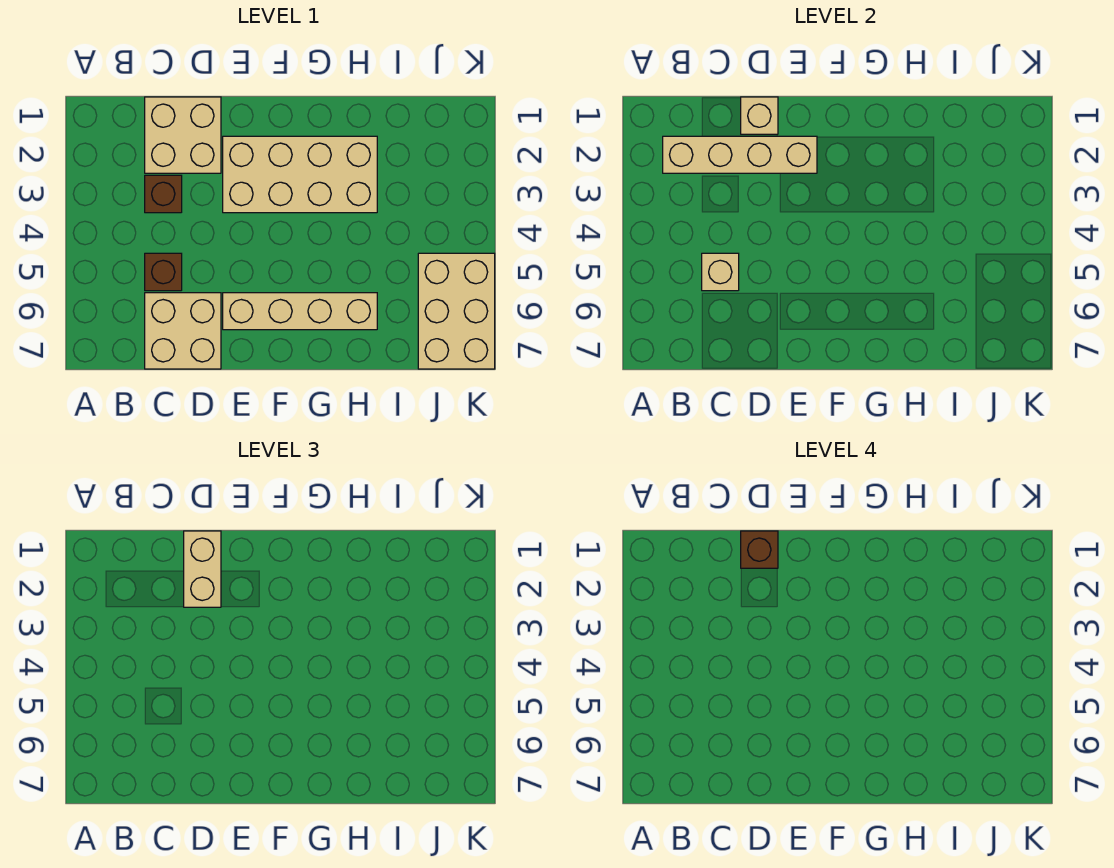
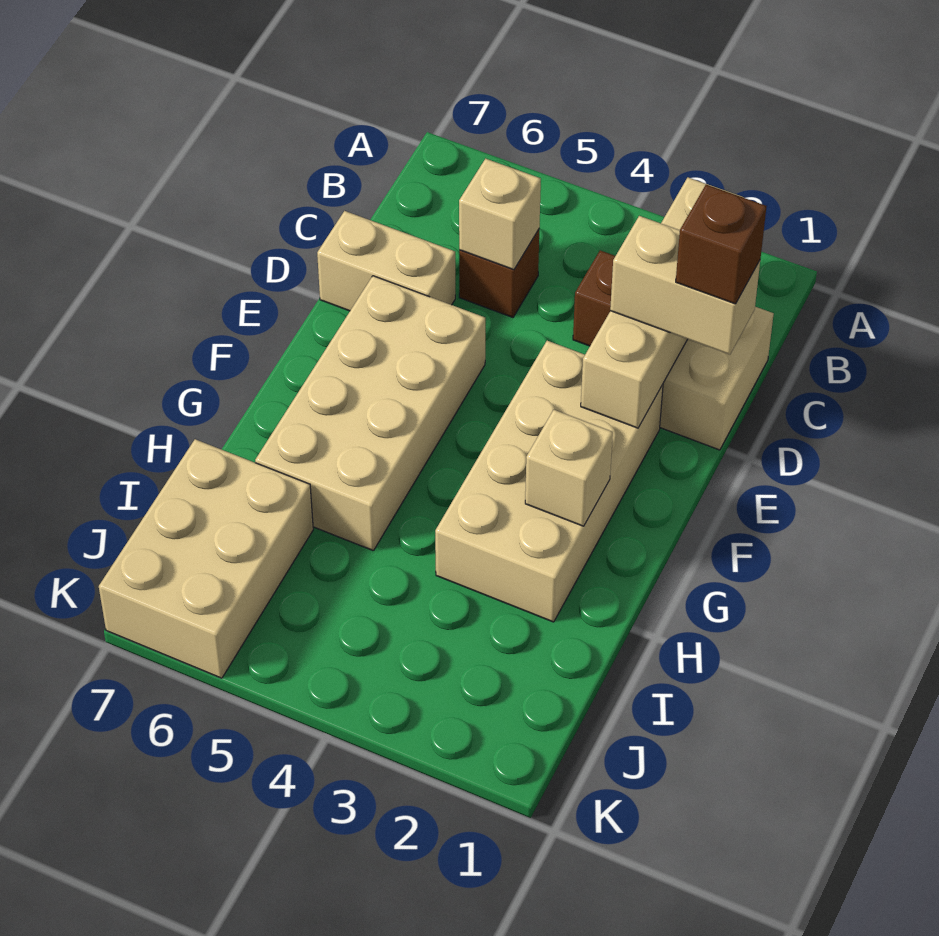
tan 2x2 brick [145,293,221,369] -> tan 1x2 brick [317,211,455,311]
tan 1x1 brick [741,97,778,134] -> tan 1x1 brick moved to [525,410,613,526]
tan 1x4 brick [223,293,377,330] -> tan 2x4 brick [255,276,485,551]
tan 2x3 brick [418,253,495,369] -> tan 2x3 brick turned to [99,439,313,678]

